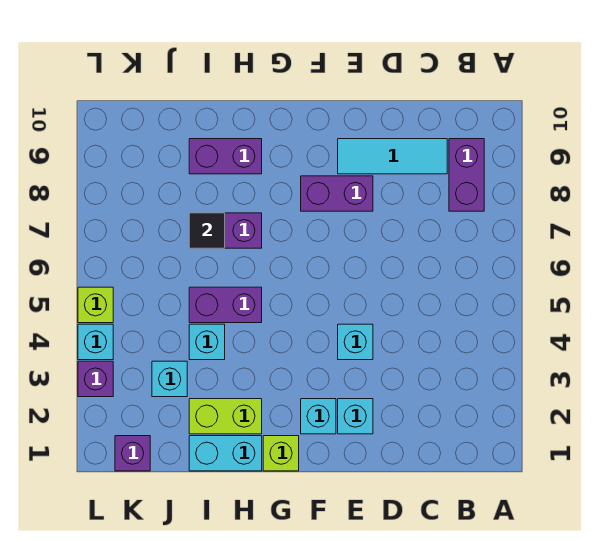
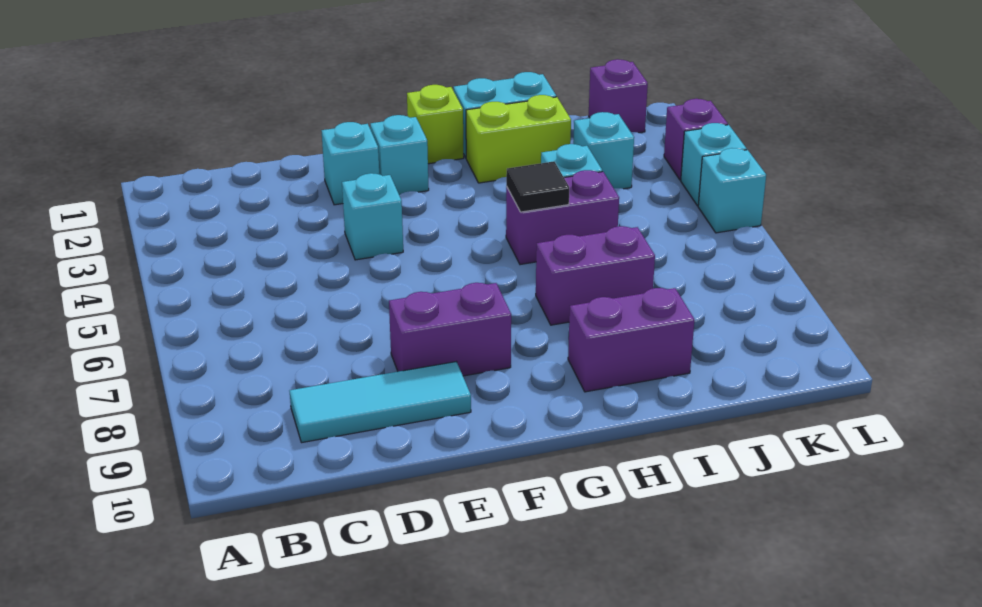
purple 1x2 brick [449,139,484,211] -> none
black 1x1 tile [189,213,225,248] -> black 1x1 tile moved to [506,161,569,212]
lime 1x1 brick [78,287,113,323] -> cyan 1x1 brick [698,148,766,233]

